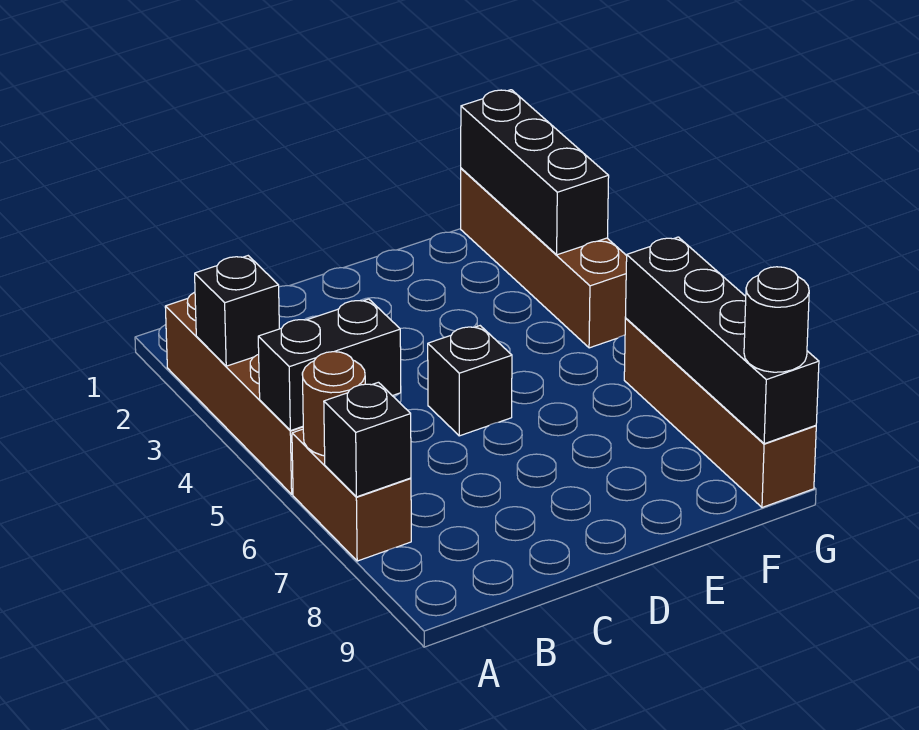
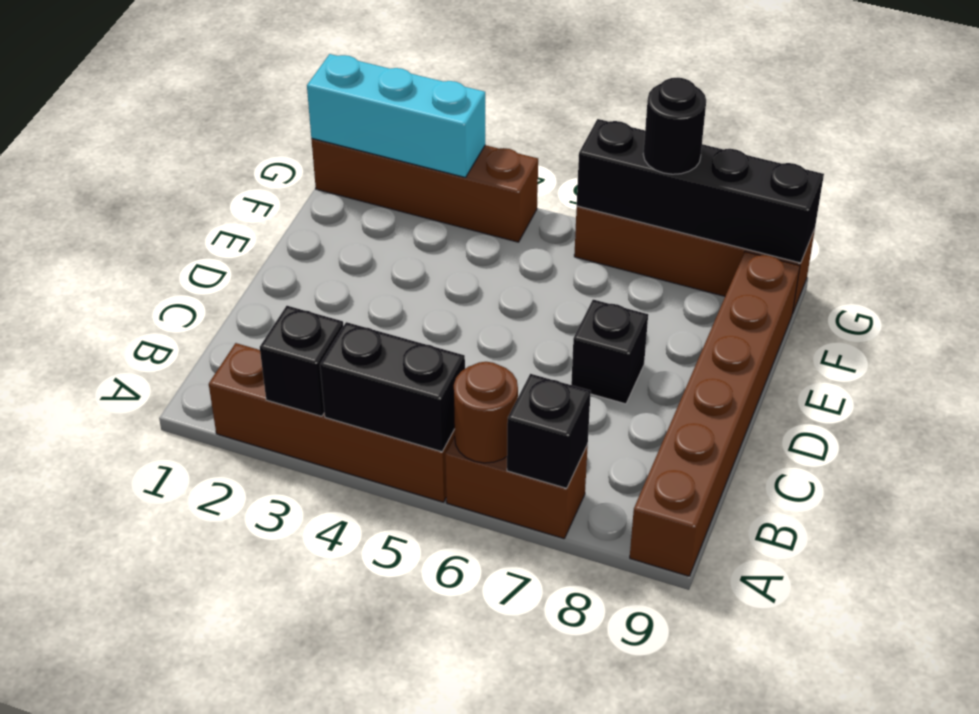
black 1x2 brick [258,299,401,431] -> black 1x2 brick turned to [320,322,465,452]
none -> brown 1x6 brick [630,252,800,576]
black 1x1 brick [428,326,512,436] -> black 1x1 brick moved to [571,299,648,404]
black 1x3 brick [461,90,609,255] -> cyan 1x3 brick [307,54,485,177]
black 1x1 round brick [744,267,809,372] -> black 1x1 round brick moved to [643,78,706,174]

